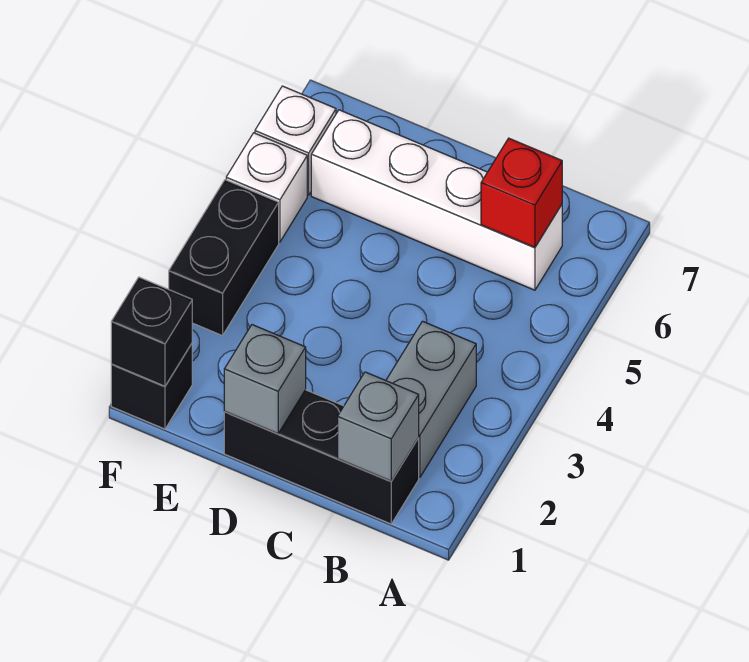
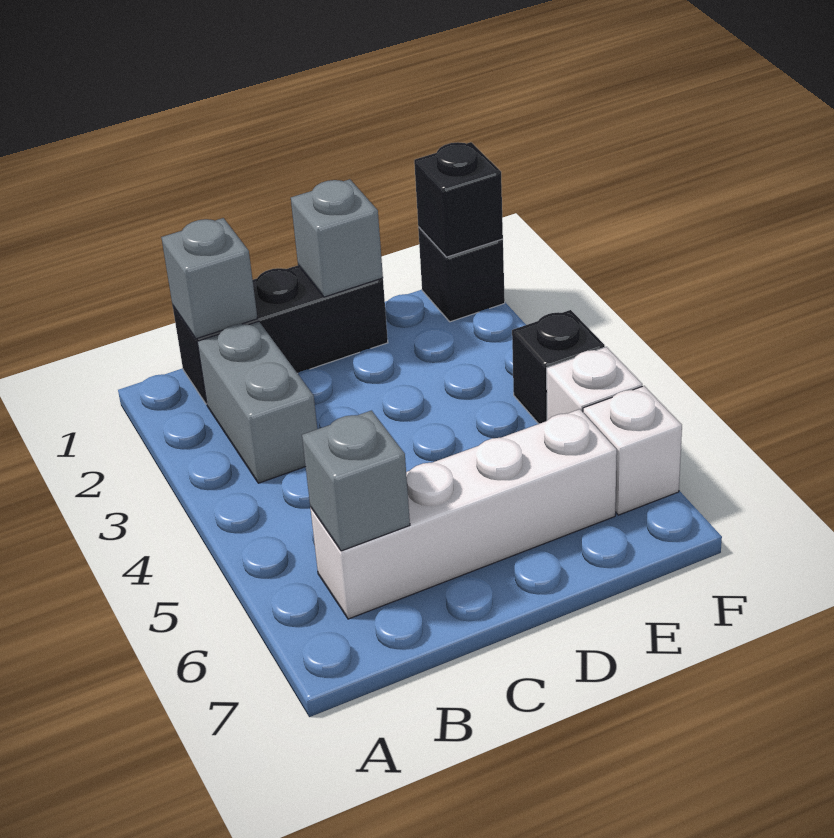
red 1x1 brick [481,138,562,247] -> grey 1x1 brick [302,411,410,551]
black 1x2 brick [169,180,279,336] -> black 1x1 brick [512,310,605,424]

